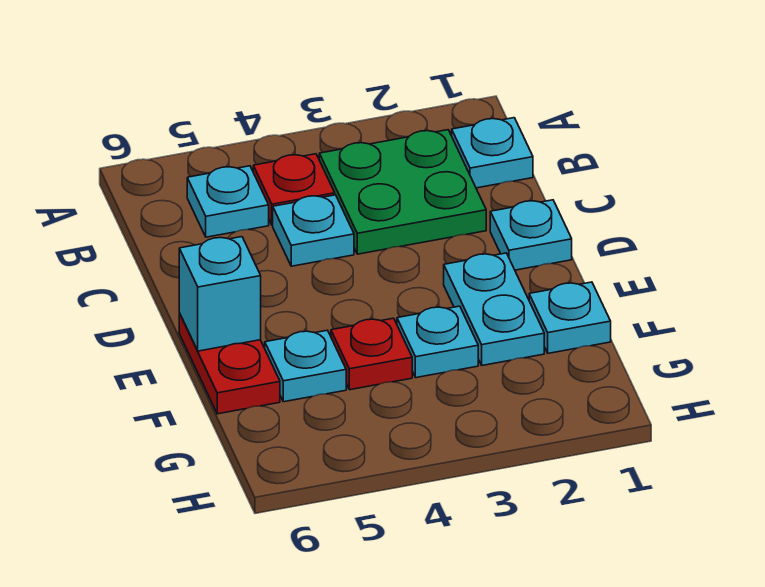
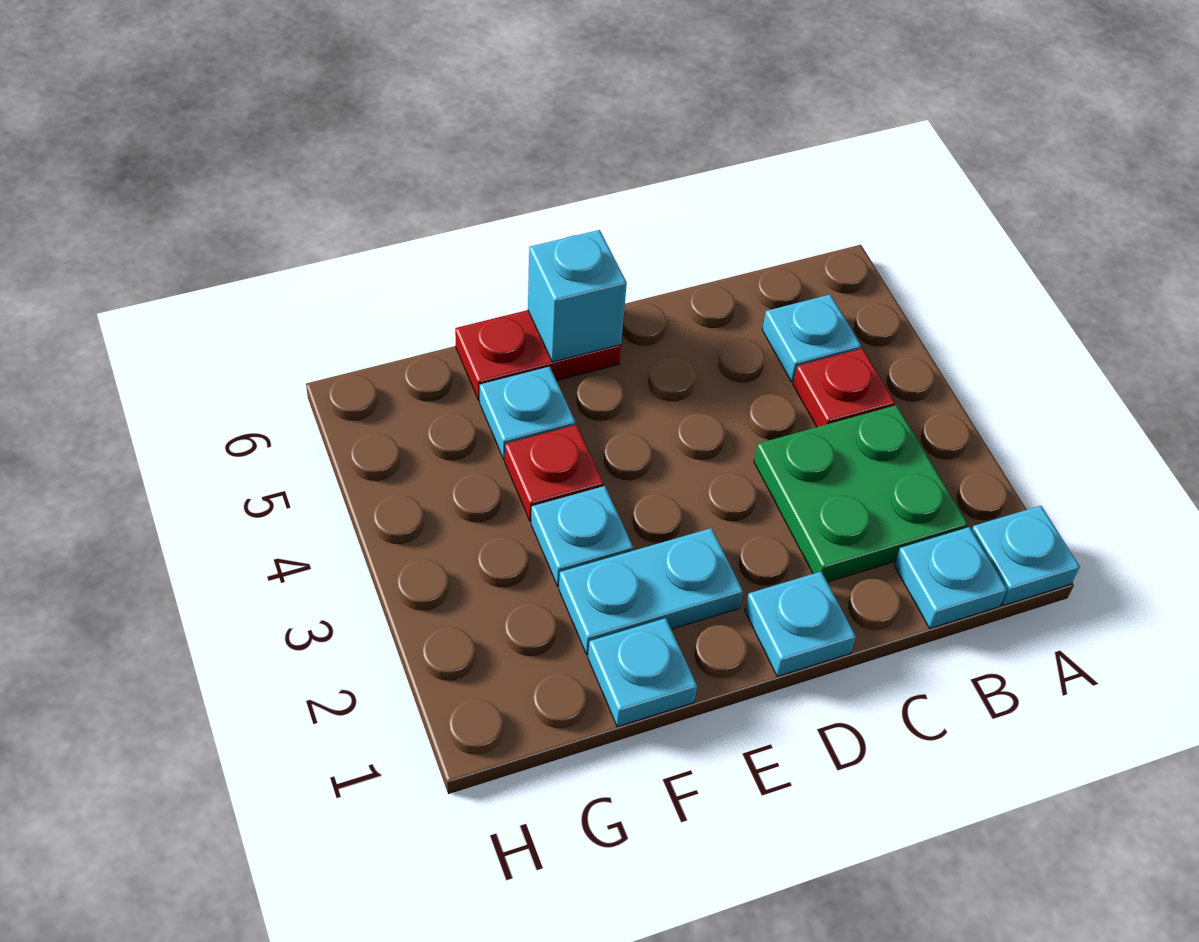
cyan 1x1 plate [273,195,354,266] -> cyan 1x1 plate moved to [972,506,1080,606]

